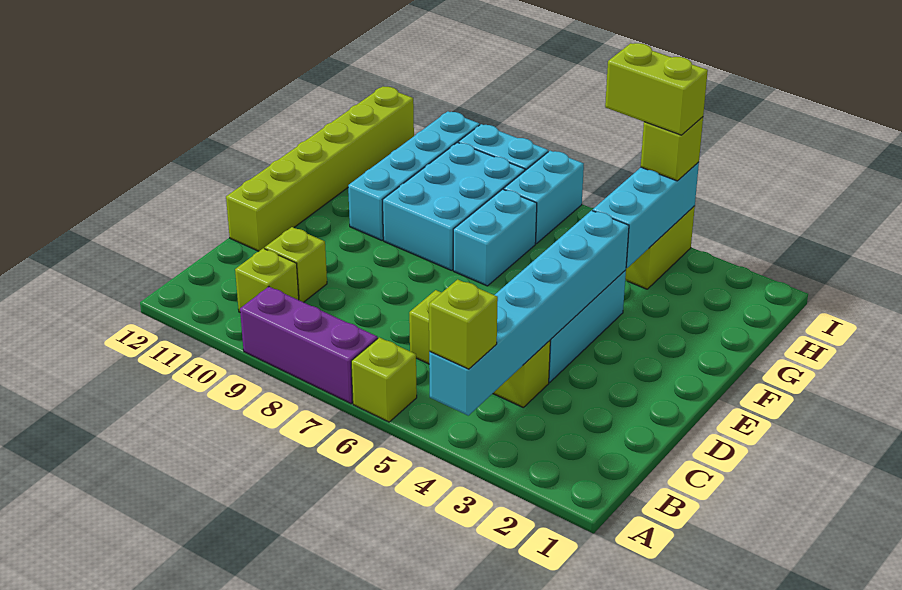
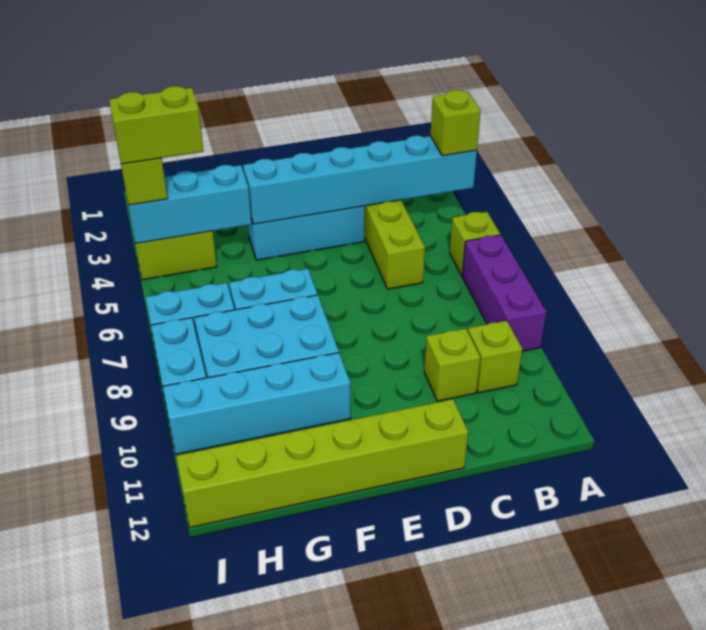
lime 1x2 brick [605,43,708,135] -> lime 1x2 brick turned to [109,86,204,164]

